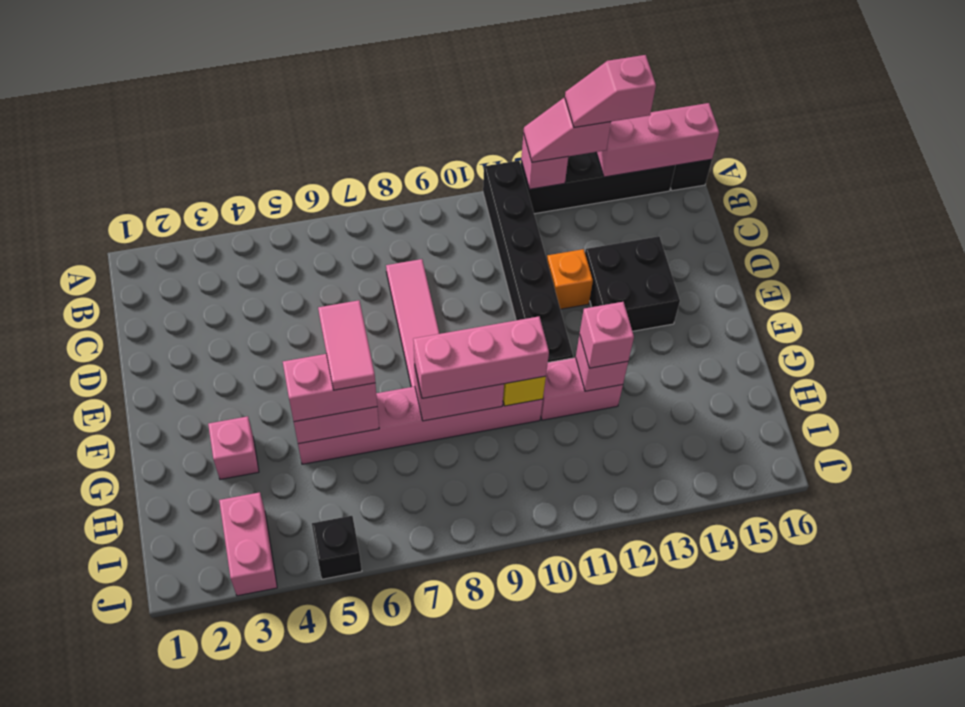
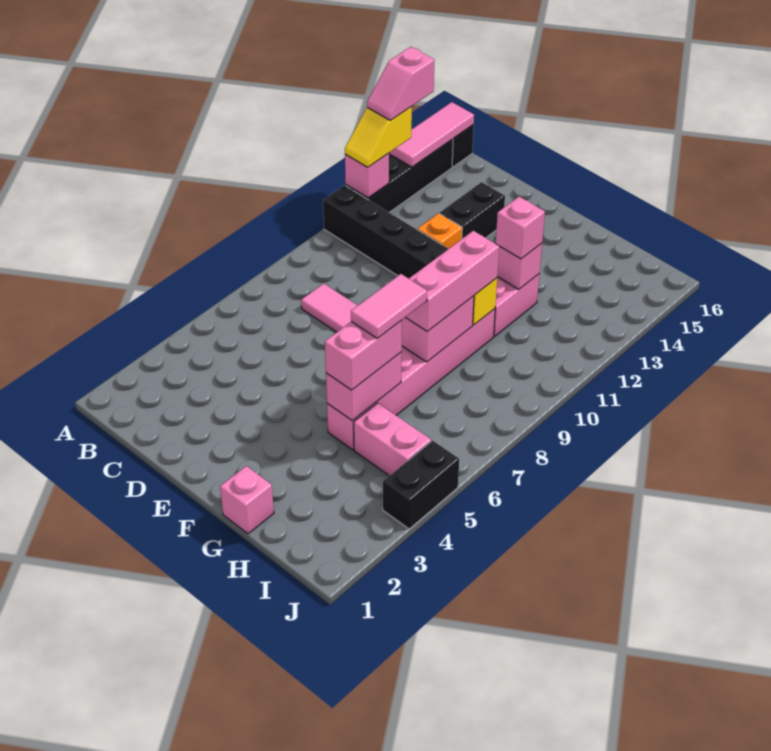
pink 1x2 slope [524,98,611,162] -> yellow 1x2 slope [345,107,412,167]
pink 1x3 brick [596,103,719,177] -> pink 1x3 tile [390,102,474,167]
black 2x2 brick [585,236,680,331] -> black 1x2 brick [440,182,505,239]
pink 1x2 tile [318,300,375,390] -> pink 1x2 tile turned to [351,274,427,338]
pink 1x1 brick [208,416,259,479] -> pink 1x1 brick moved to [220,466,274,534]
pink 1x2 brick [219,492,277,596] -> pink 1x2 brick moved to [354,403,431,476]
black 1x1 brick [312,516,362,579] -> black 1x2 brick [383,441,459,529]

